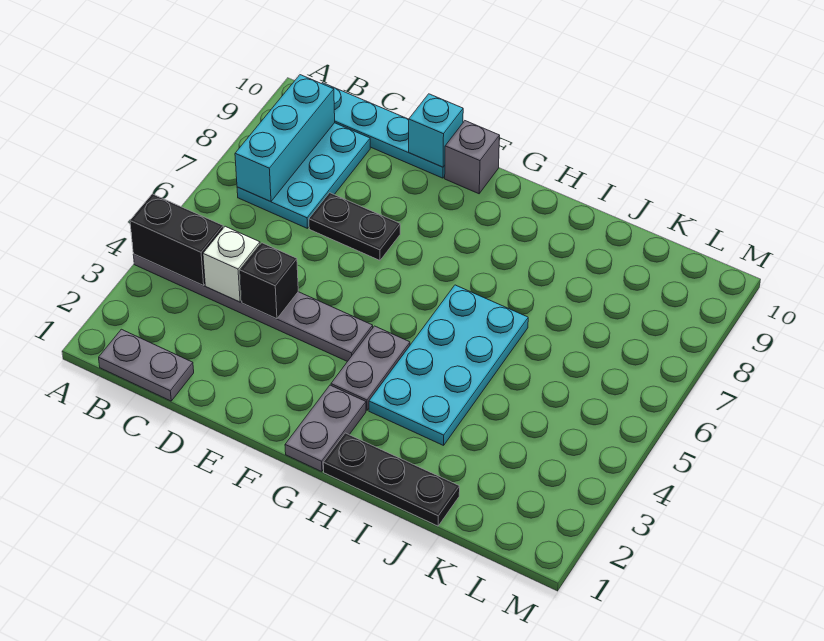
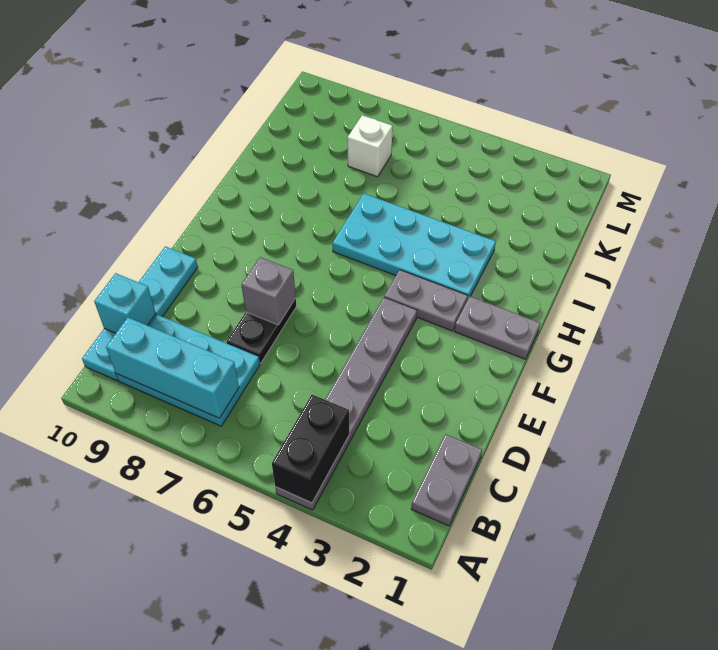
white 1x1 brick [203,226,260,302] -> white 1x1 brick moved to [347,115,392,177]
black 1x1 brick [240,243,298,319] -> none
cyan 1x1 brick [409,94,463,167] -> cyan 1x1 brick moved to [94,273,156,333]
grey 1x1 brick [445,121,500,194] -> grey 1x1 brick moved to [241,257,296,325]
black 1x3 plate [323,433,460,526] -> none

